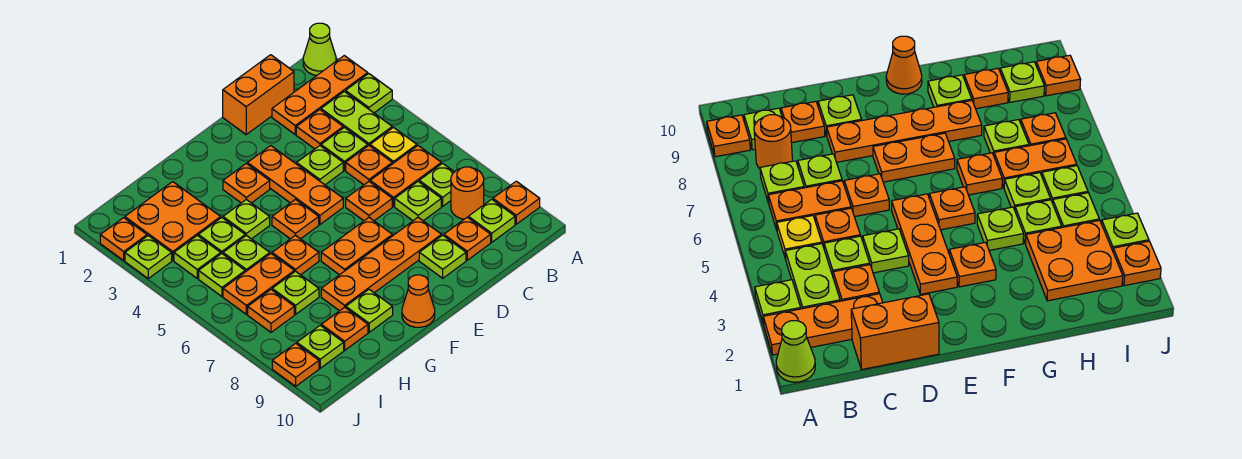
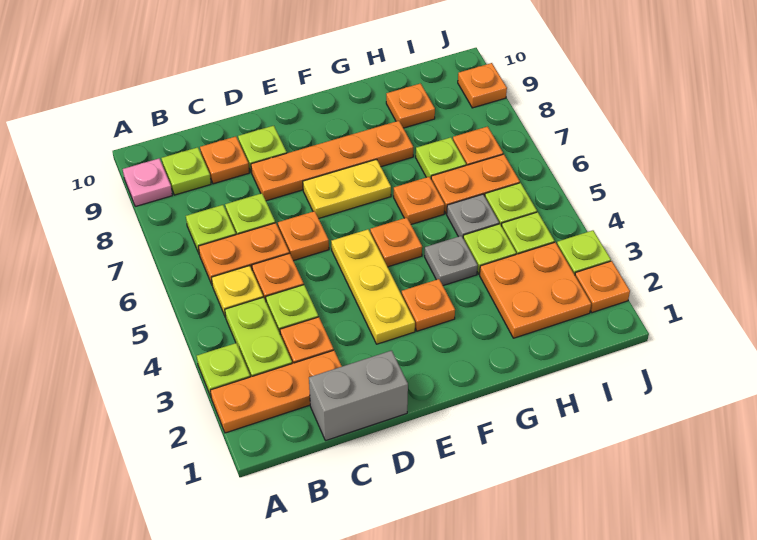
lime 1x1 cone [303,23,336,76] -> none
orange 1x1 plate [493,181,540,224] -> pink 1x1 plate [123,159,172,206]
orange 1x1 round brick [451,167,484,219] -> none
orange 1x2 brick [223,55,294,134] -> grey 1x2 brick [309,350,408,441]
lime 1x1 plate [297,146,343,185] -> none
orange 1x3 plate [247,146,343,224] -> yellow 1x3 plate [331,229,415,344]
orange 1x2 plate [321,218,392,275] -> yellow 1x2 plate [303,159,391,218]
orange 1x1 cone [402,275,435,327] -> none
lime 1x1 plate [223,199,270,239] -> grey 1x1 plate [425,236,478,286]
lime 1x1 plate [346,289,393,332] -> none
lime 1x1 plate [223,235,270,272] -> grey 1x1 plate [447,194,499,237]
lime 1x1 plate [297,325,344,368] -> none

